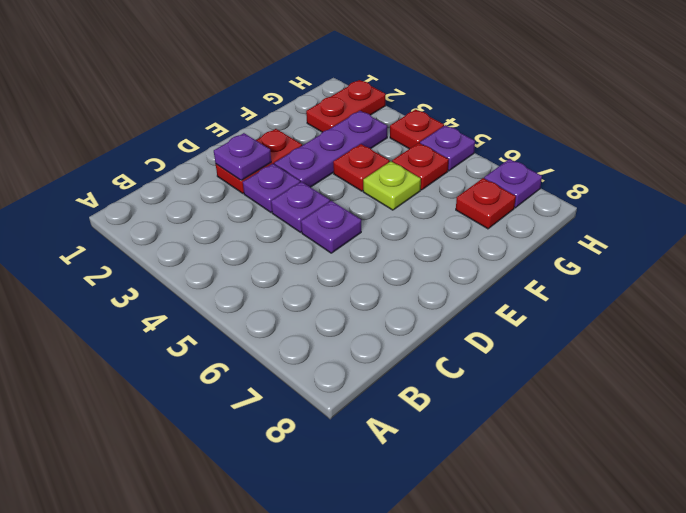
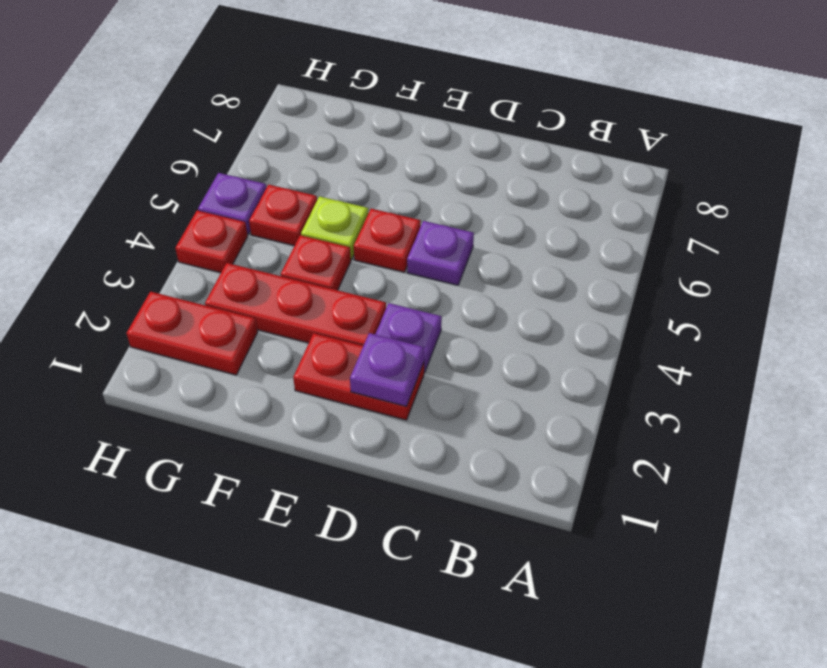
purple 1x1 plate [271,182,330,232] -> none
purple 1x3 plate [274,111,387,187] -> red 1x3 plate [205,263,386,346]
red 1x1 plate [456,178,516,229] -> red 1x1 plate moved to [354,209,421,272]
purple 1x1 plate [484,159,542,208] -> none

